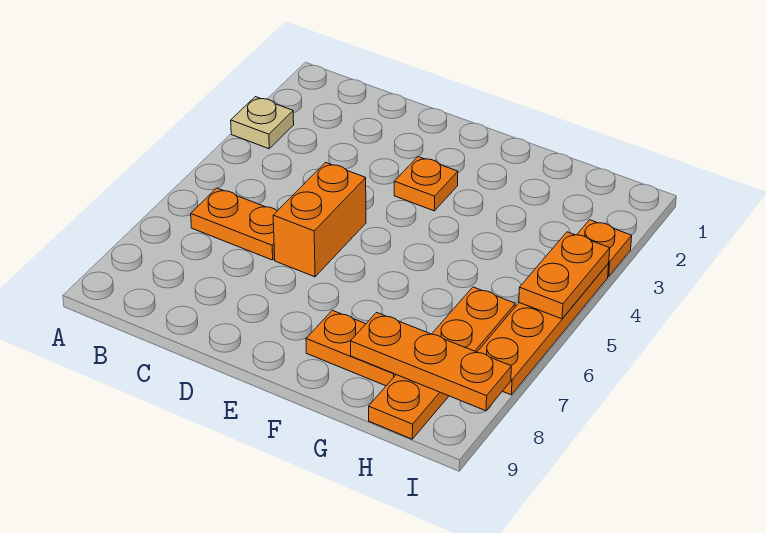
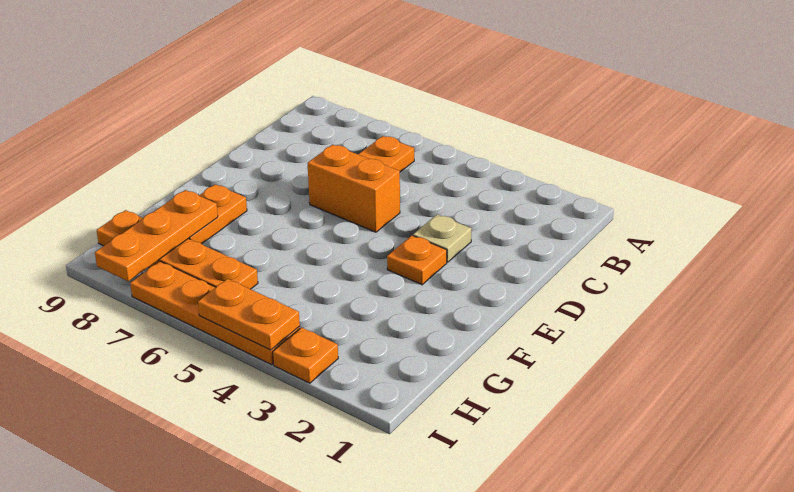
tan 1x1 plate [231,97,294,149] -> tan 1x1 plate moved to [413,215,471,262]

